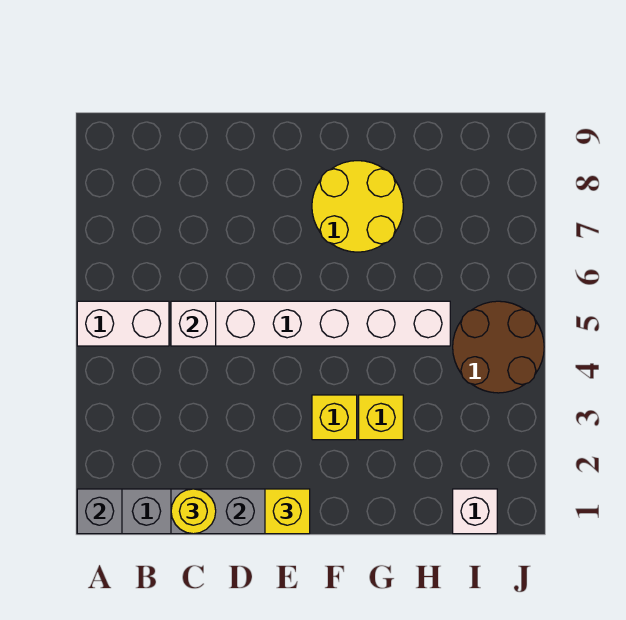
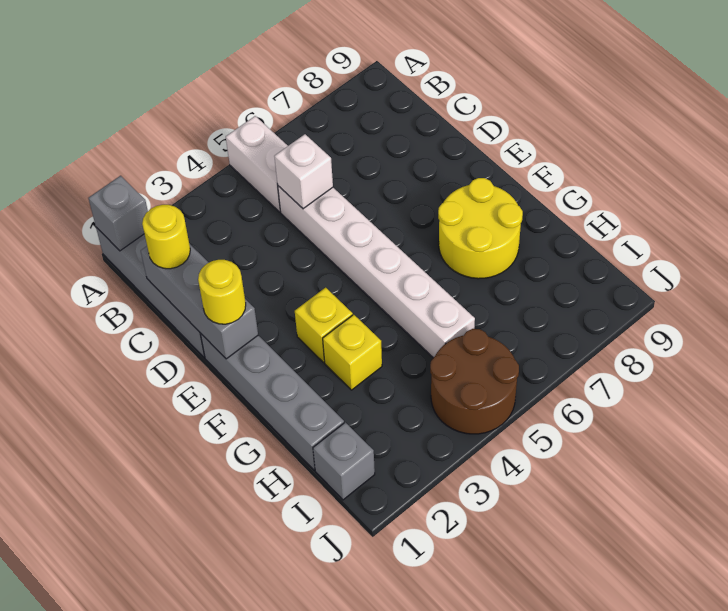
none -> grey 1x4 brick [200,333,344,470]
yellow 1x1 brick [265,489,310,534] -> yellow 1x1 round brick [198,260,246,324]
white 1x1 brick [453,489,497,534] -> grey 1x1 brick [313,422,375,500]

